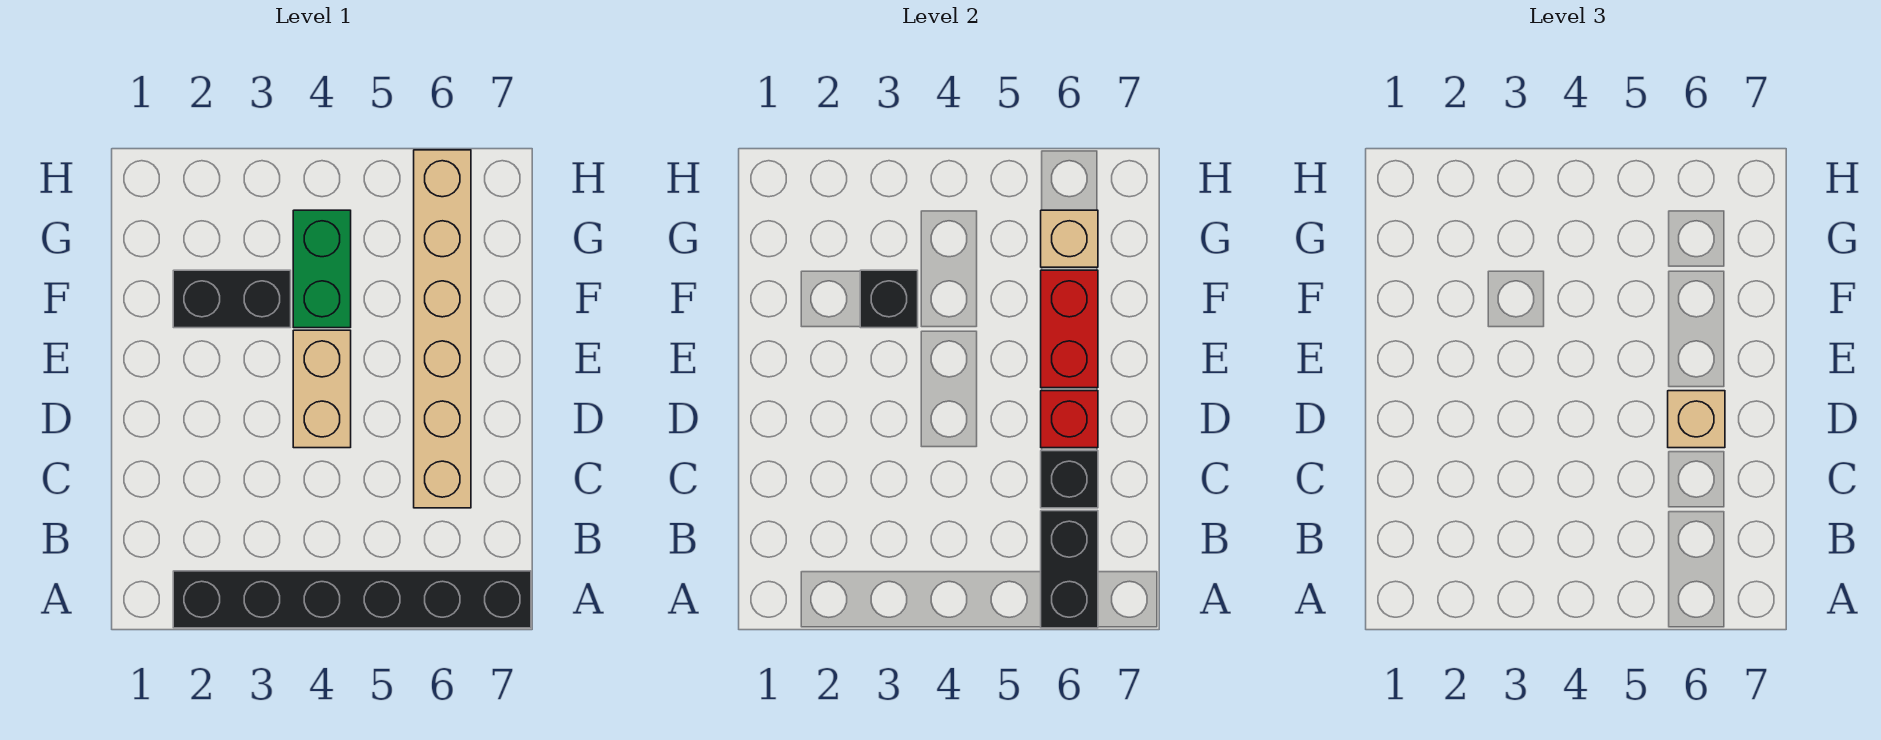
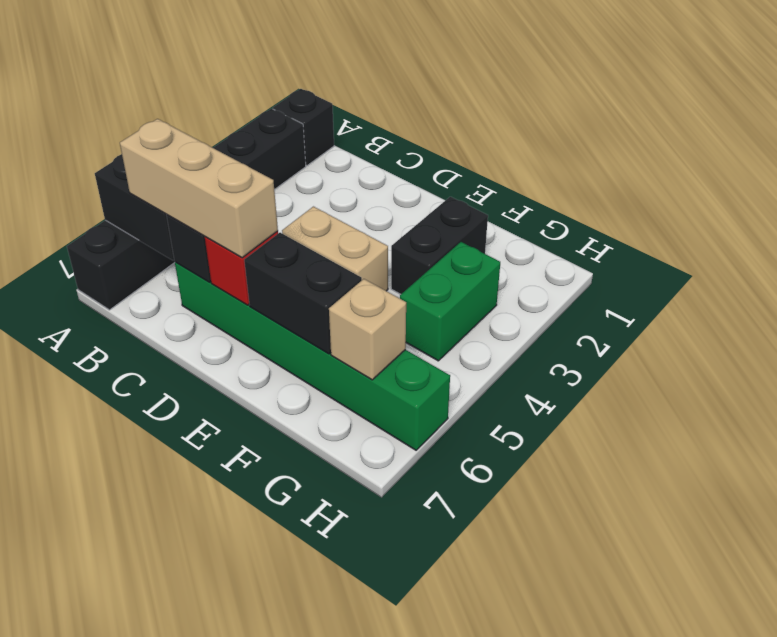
tan 1x6 brick [414,150,471,508] -> green 1x6 brick [175,262,450,450]
tan 1x1 brick [1668,391,1725,448] -> tan 1x3 brick [120,119,278,258]
red 1x2 brick [1041,270,1098,388] -> black 1x2 brick [244,233,362,354]
black 1x1 brick [860,270,918,328] -> black 1x1 brick moved to [273,89,334,165]
green 1x2 brick [293,210,351,328] -> green 1x2 brick turned to [400,242,500,361]

